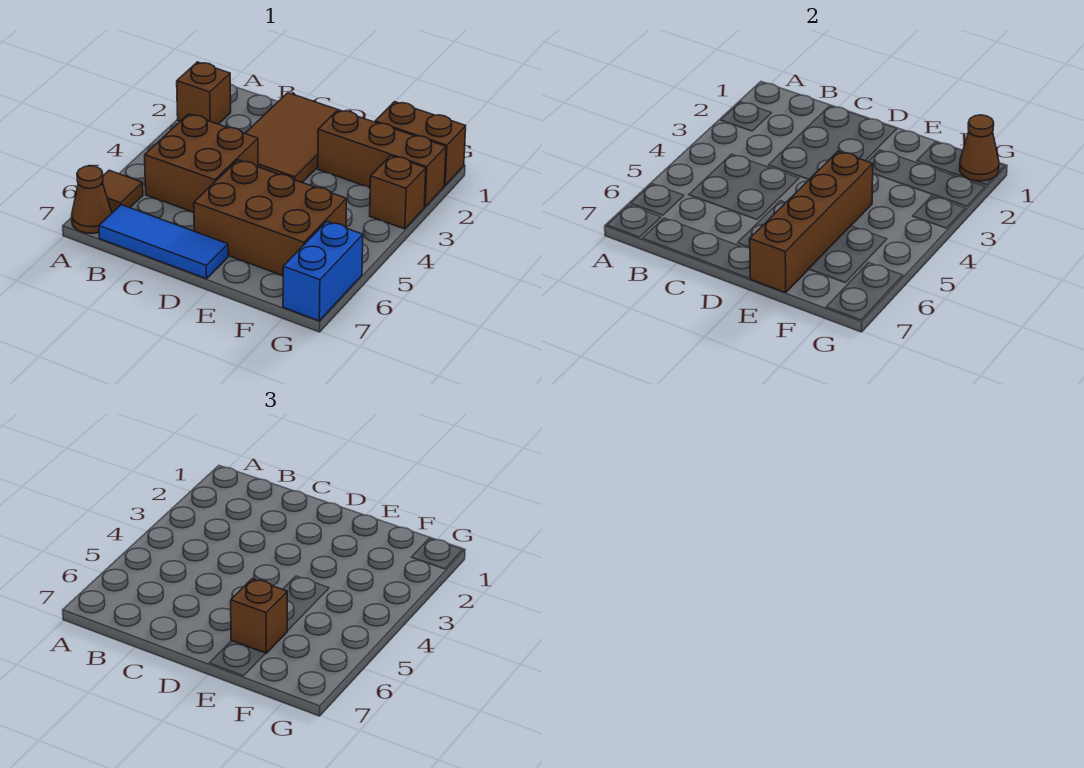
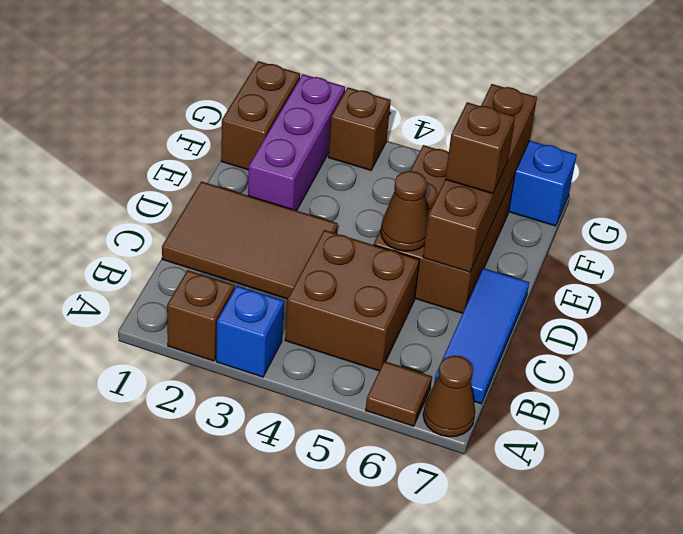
none -> blue 1x1 brick [216,286,284,377]
brown 1x3 brick [318,110,446,207] -> purple 1x3 brick [248,74,345,211]
brown 1x4 brick [750,151,873,293] -> brown 1x4 brick turned to [423,84,537,272]
brown 1x1 cone [960,115,999,181] -> brown 1x1 cone moved to [381,171,428,251]

